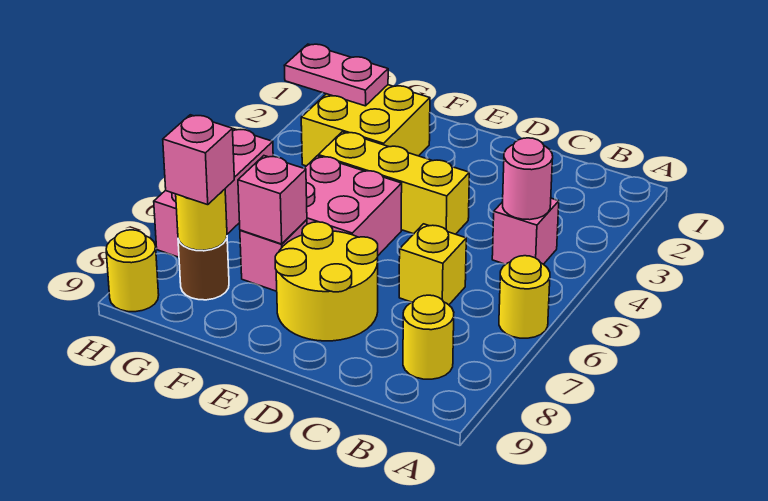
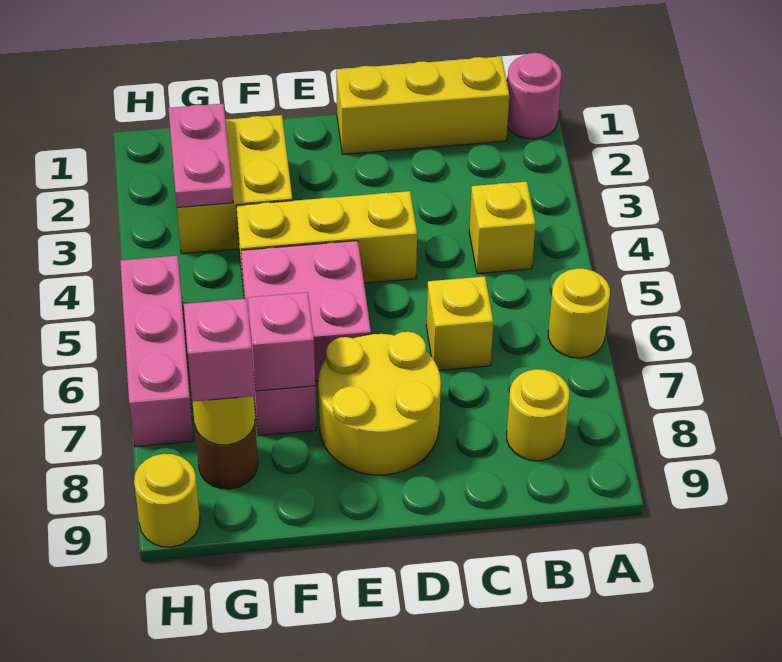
none -> yellow 1x3 brick [336,57,509,154]
pink 1x1 brick [492,198,559,264] -> yellow 1x1 brick [469,182,535,274]
pink 1x1 round brick [503,138,553,220] -> pink 1x1 round brick moved to [507,53,561,139]
pink 1x2 plate [284,44,388,106] -> pink 1x2 plate turned to [168,104,233,208]

